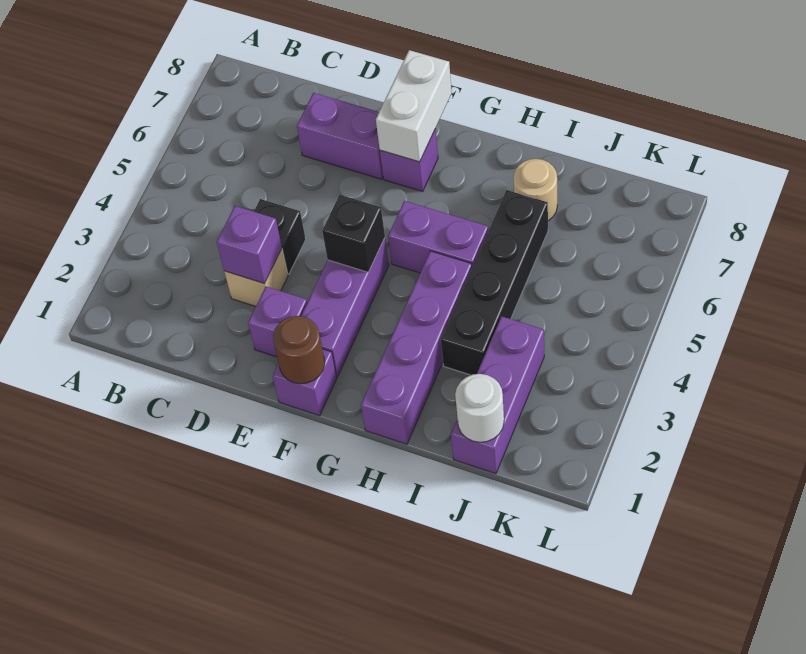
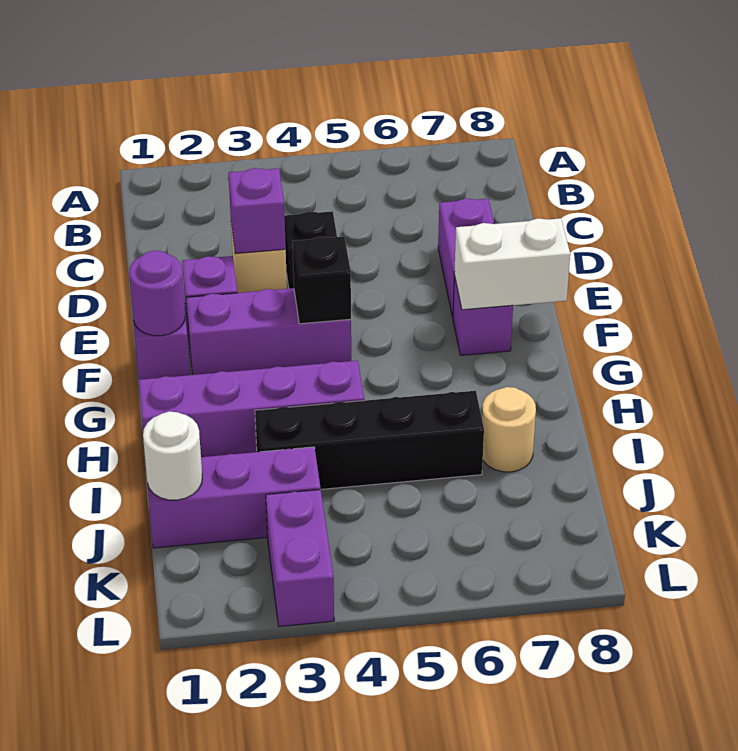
brown 1x1 round brick [273,316,325,384] -> purple 1x1 round brick [129,251,185,336]
purple 1x2 brick [388,201,488,273] -> purple 1x2 brick moved to [266,490,334,626]

